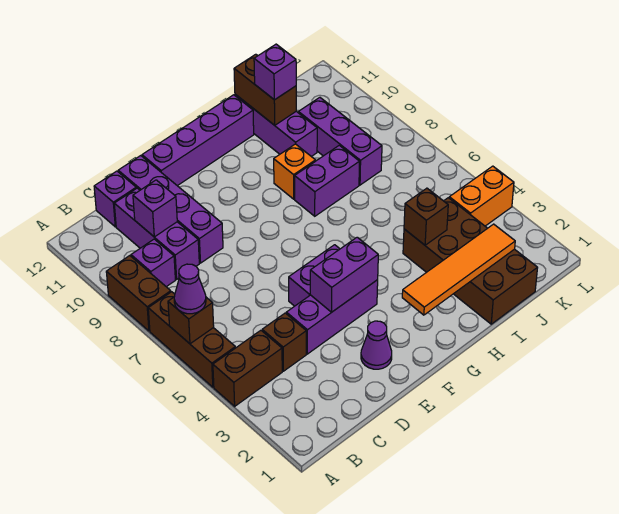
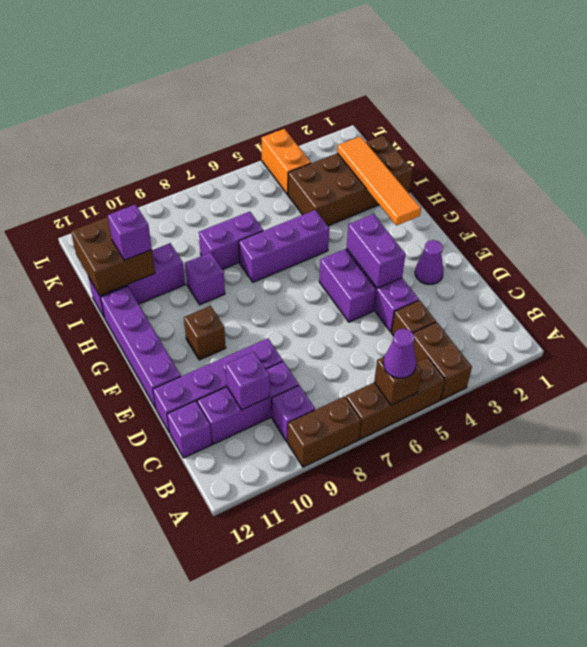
purple 1x2 brick [295,145,359,216] -> purple 1x2 brick turned to [199,212,263,270]
orange 1x1 brick [274,144,315,199] -> purple 1x1 brick [185,252,225,305]
brown 1x1 brick [404,188,448,245] -> brown 1x1 brick moved to [184,306,226,360]
brown 1x2 brick [234,54,296,125] -> brown 2x2 brick [71,217,155,296]
purple 1x3 brick [299,97,382,185] -> purple 1x3 brick moved to [239,210,329,282]

